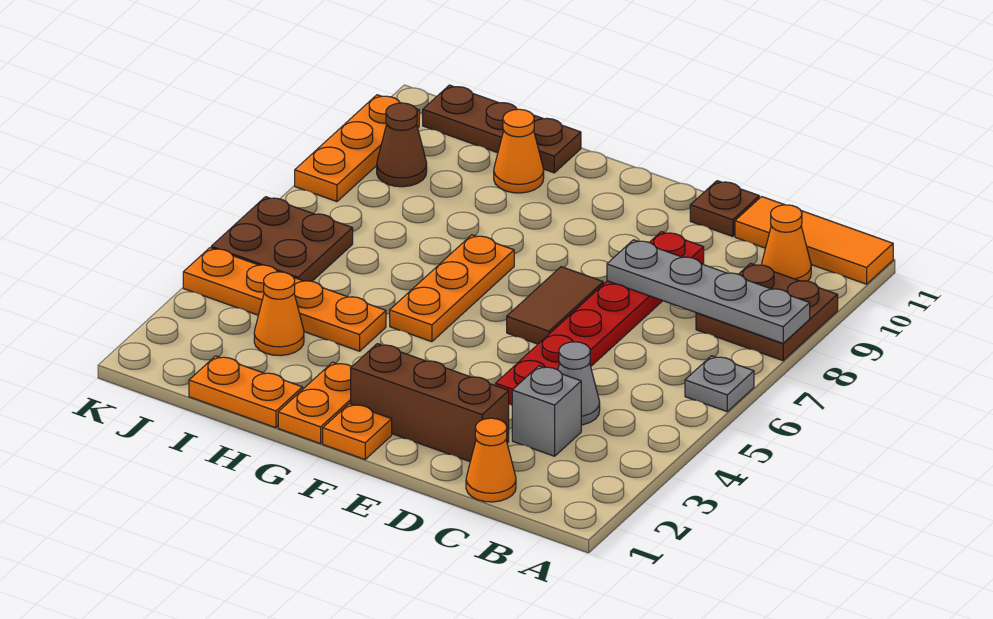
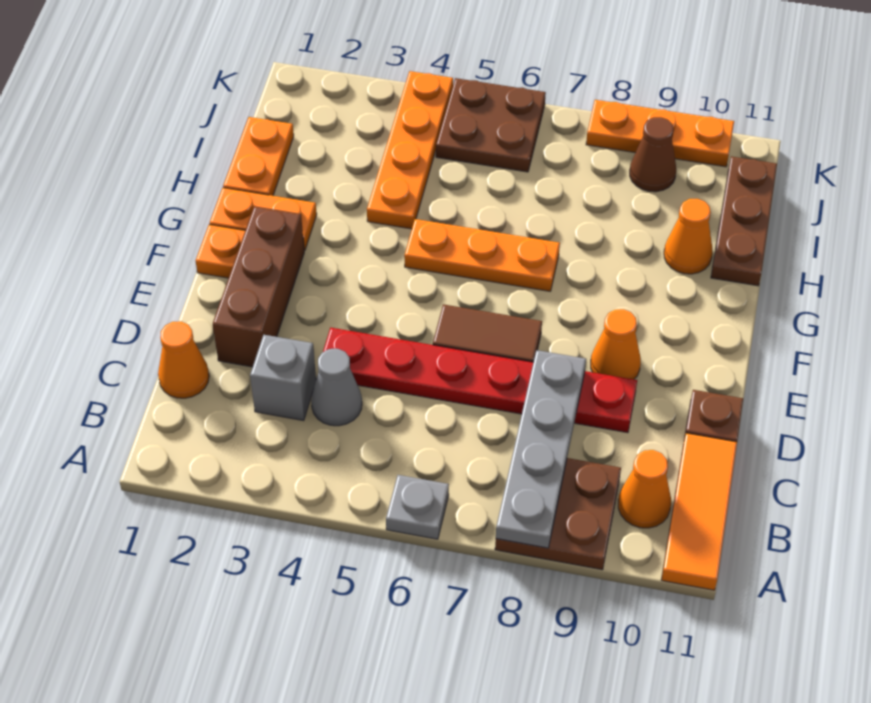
orange 1x1 cone [254,272,304,356] -> orange 1x1 cone moved to [591,309,641,379]

